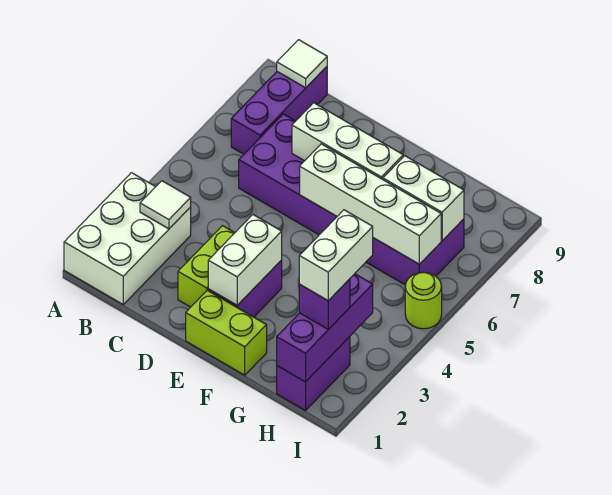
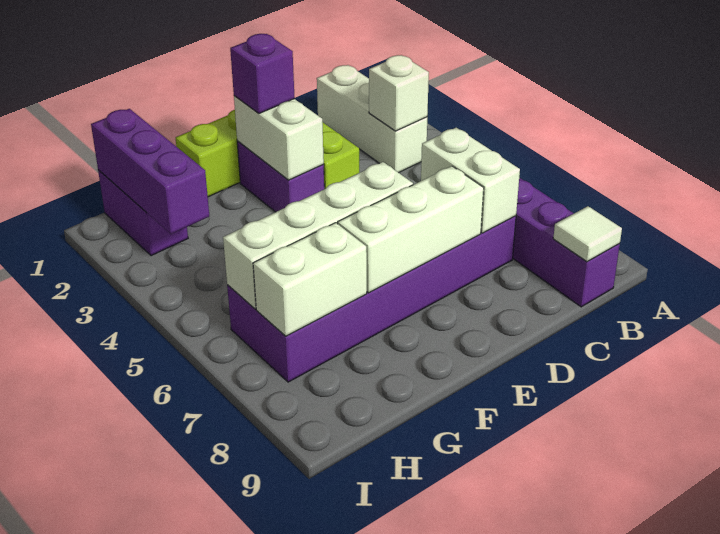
white 2x3 brick [64,173,191,304] -> white 1x3 brick [317,65,427,173]
white 1x1 tile [140,181,191,229] -> white 1x1 brick [369,55,429,131]
purple 1x1 brick [299,279,350,329] -> purple 1x1 brick moved to [230,34,295,113]
white 1x2 brick [299,210,373,301] -> white 1x2 brick moved to [421,128,520,233]
lime 1x1 round brick [405,272,442,329] -> none

